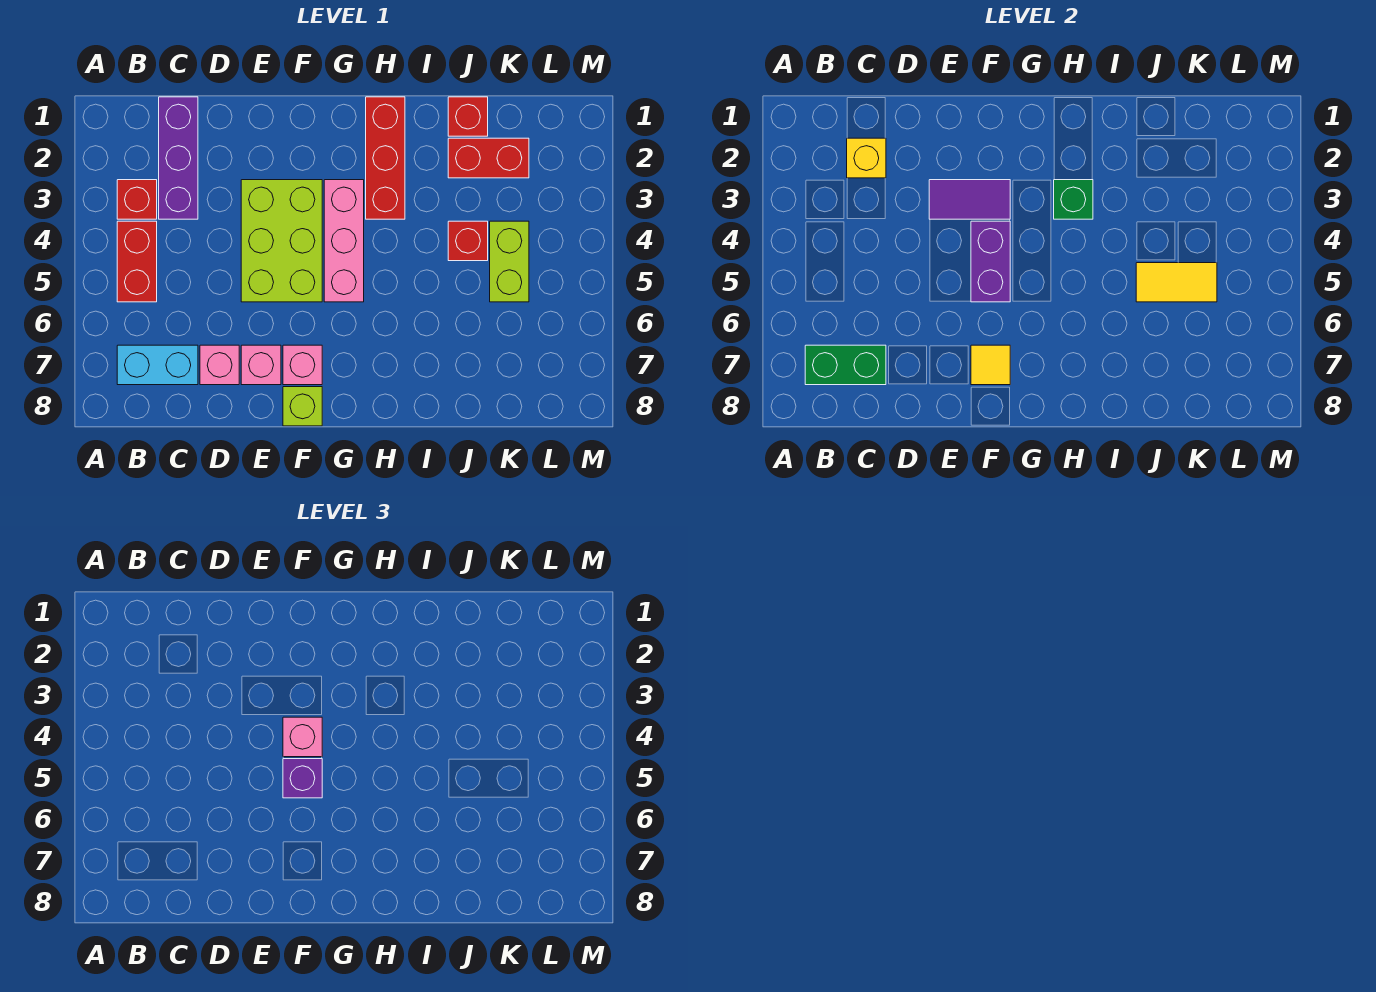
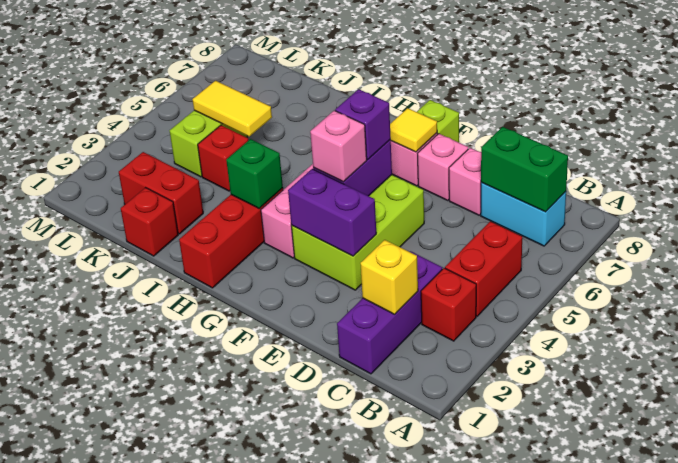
purple 1x2 tile [929,180,1010,219] -> purple 1x2 brick [288,169,376,256]

